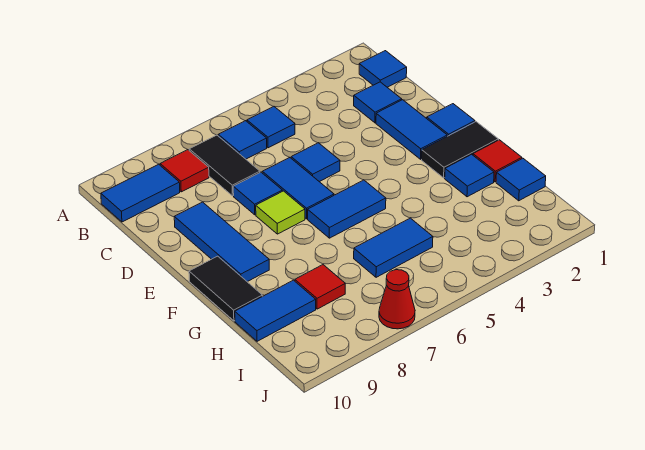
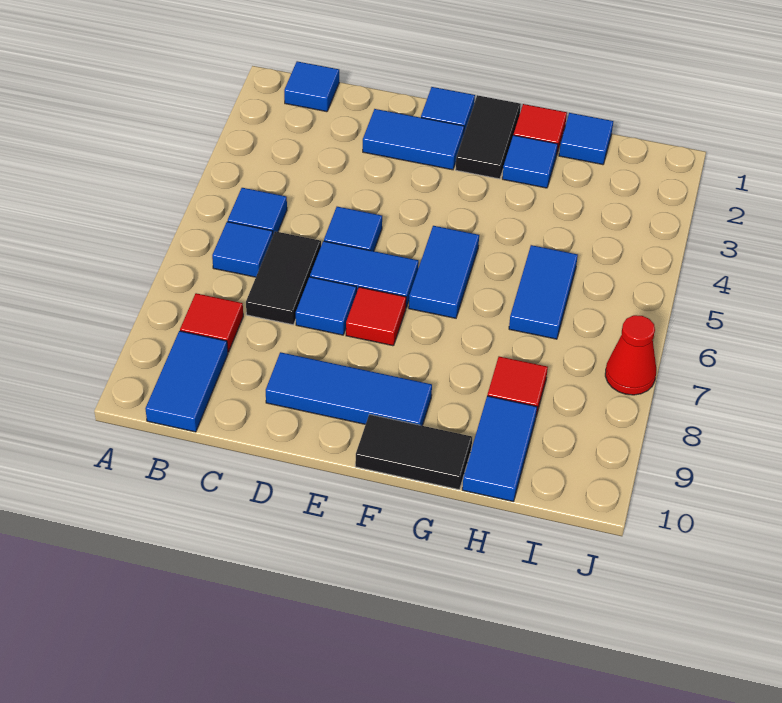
black 1x2 tile [189,135,260,196] -> black 1x2 tile turned to [246,231,321,325]
blue 1x1 tile [354,82,402,123] -> none
lime 1x1 tile [256,191,305,234] -> red 1x1 tile [346,287,406,346]

